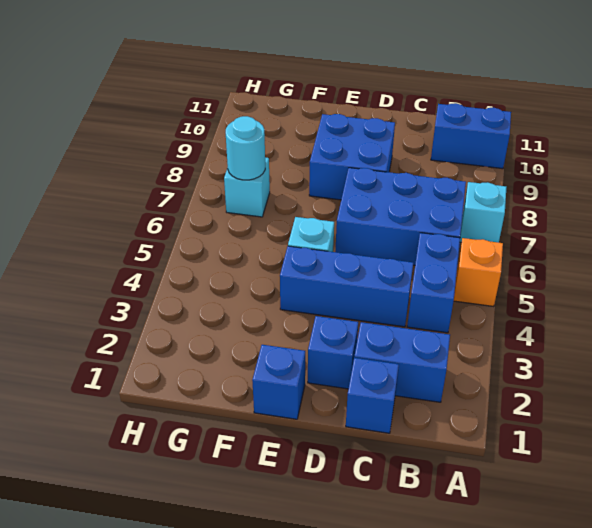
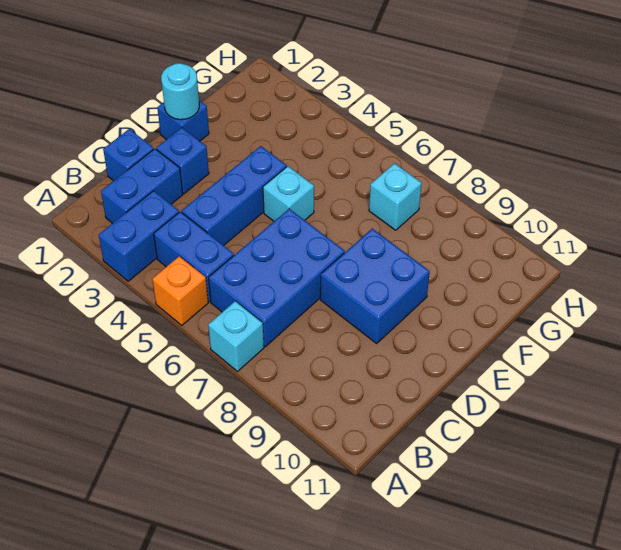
blue 1x2 brick [431,103,511,169] -> blue 1x2 brick moved to [99,191,179,281]
cyan 1x1 round brick [226,116,265,180] -> cyan 1x1 round brick moved to [161,63,199,120]

